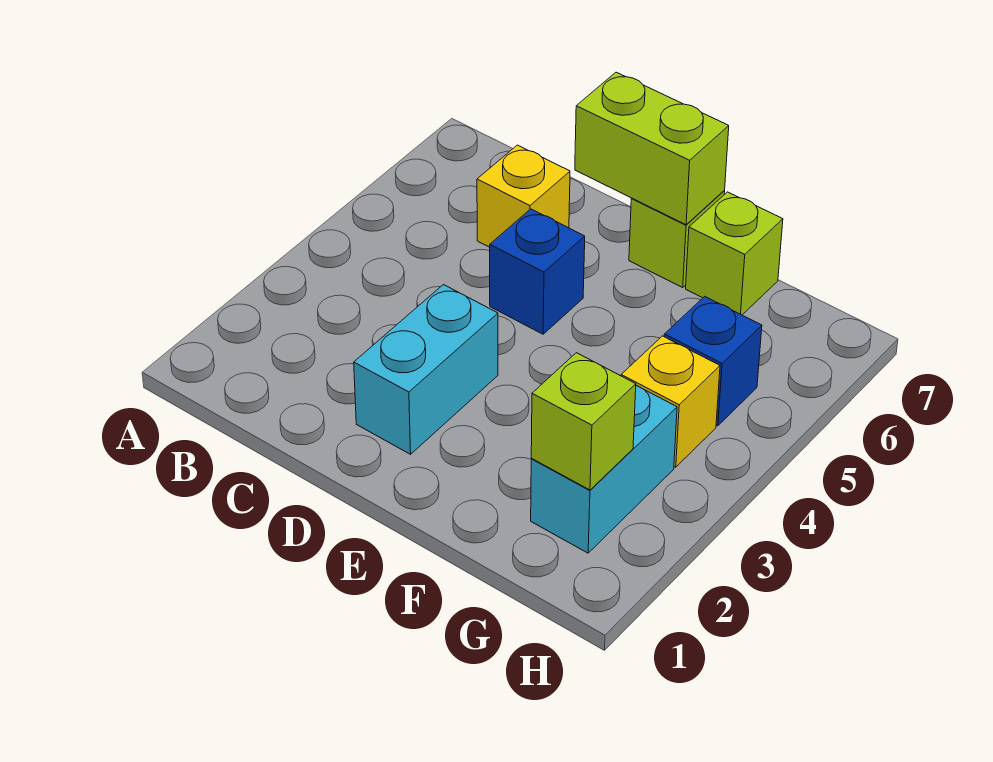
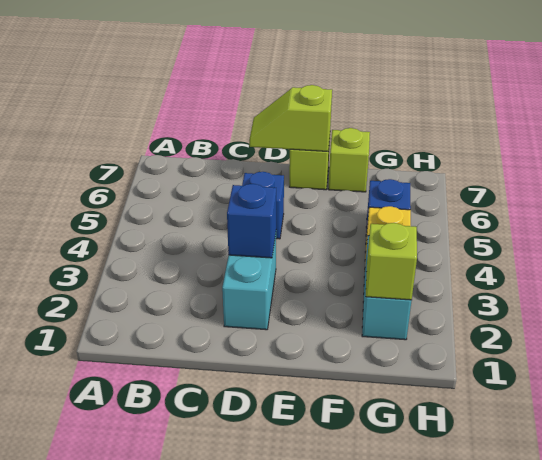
yellow 1x1 brick [477,145,570,247] -> none
none -> blue 1x1 brick [227,184,276,258]
lime 1x2 brick [575,72,729,225] -> lime 1x2 slope [249,85,332,151]

